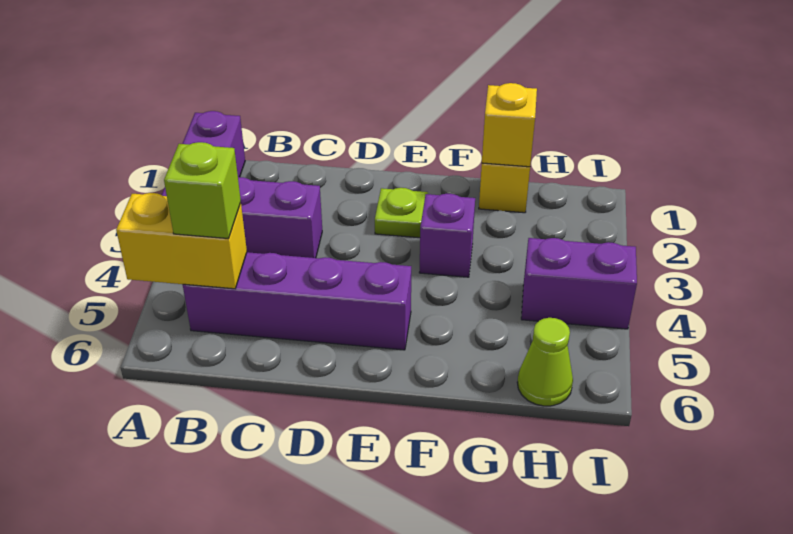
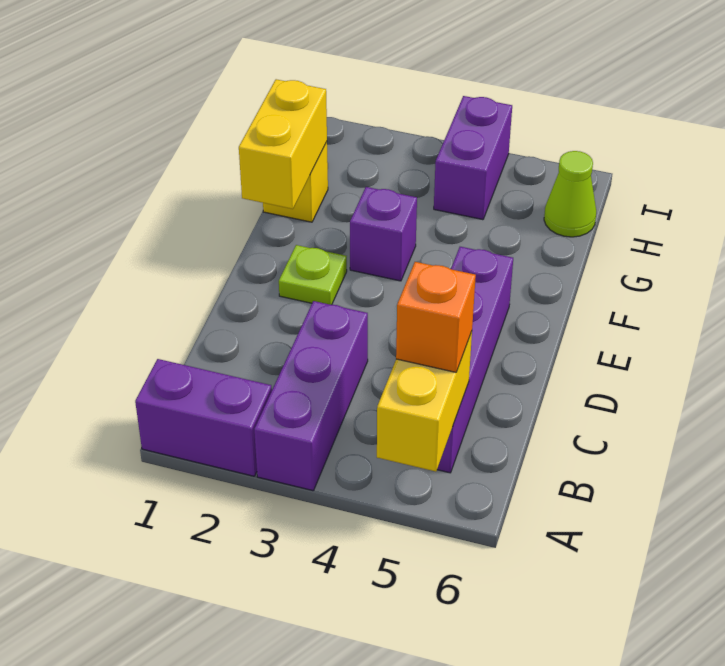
lime 1x1 brick [164,142,241,239] -> orange 1x1 brick [396,262,476,372]
yellow 1x1 brick [482,83,537,167] -> yellow 1x2 brick [239,79,327,209]

